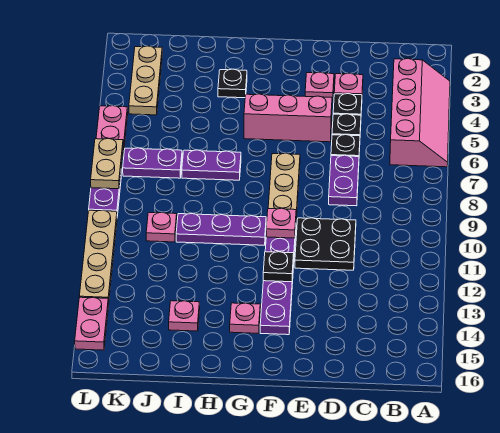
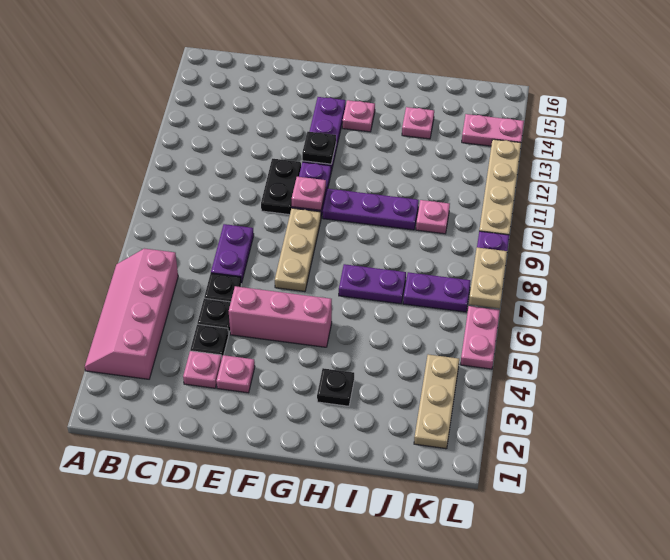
black 2x2 plate [295,218,356,270] -> black 1x2 plate [261,159,301,215]
pink 1x2 plate [75,297,108,350] -> pink 1x2 plate turned to [462,114,524,146]

